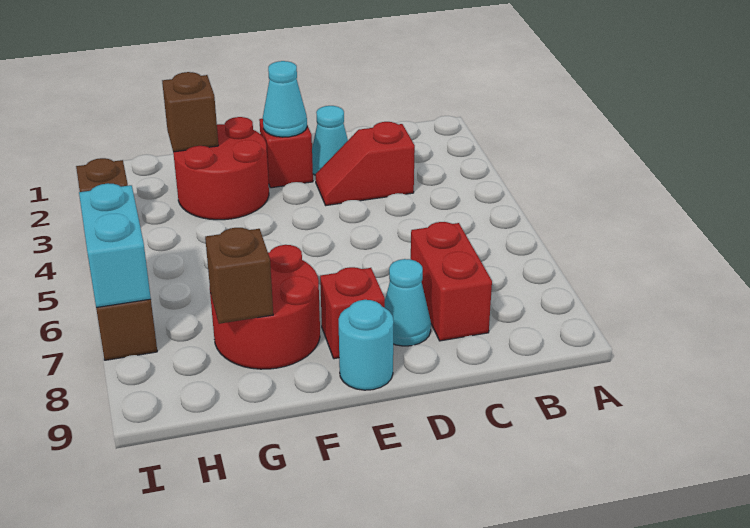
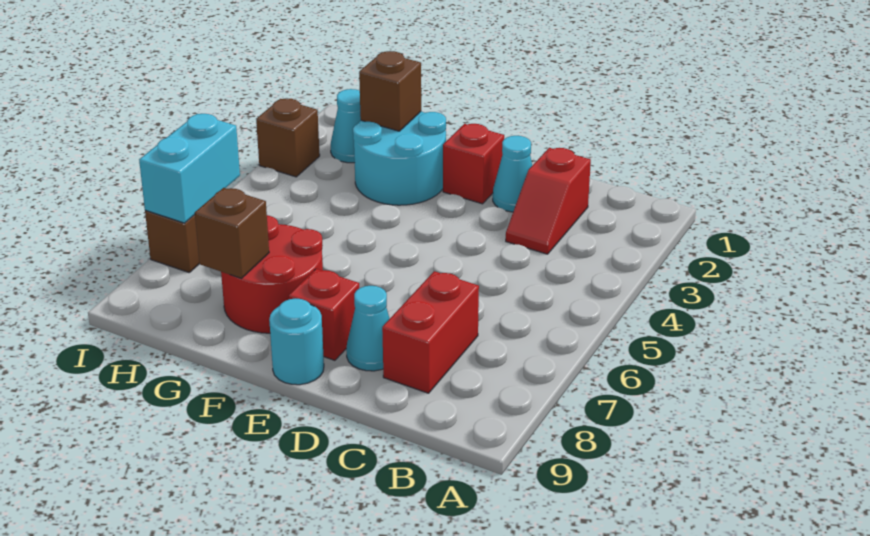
red 1x2 slope [315,122,415,205] -> red 1x2 slope turned to [506,148,591,254]
cyan 1x1 cone [263,61,307,137] -> cyan 1x1 cone moved to [331,89,361,163]
red 2x2 round brick [173,117,269,220] -> cyan 2x2 round brick [353,112,446,205]

